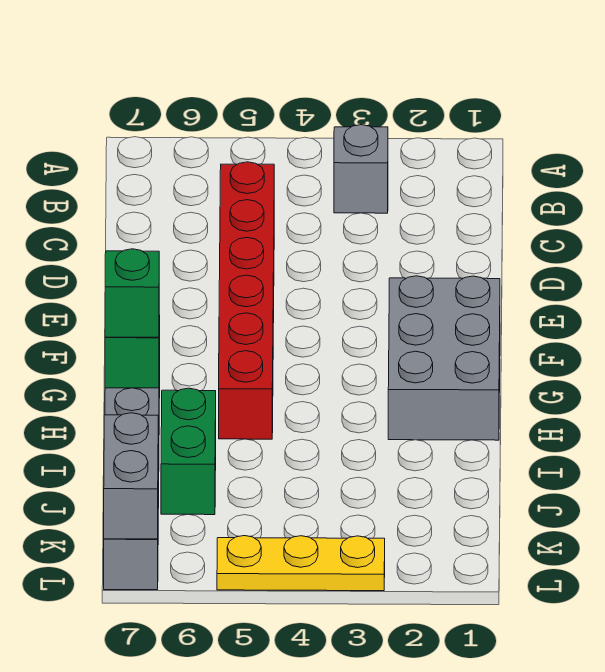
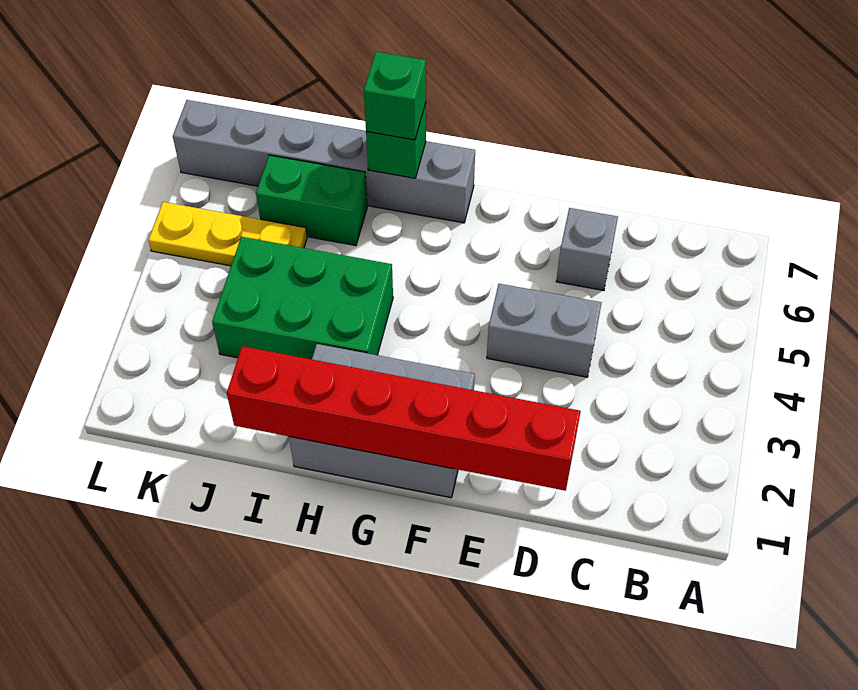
grey 1x1 brick [334,125,388,213] -> grey 1x1 brick moved to [556,208,618,290]
red 1x6 brick [219,162,274,439] -> red 1x6 brick moved to [227,346,581,491]
none -> green 2x3 brick [212,237,393,359]
grey 1x2 brick [104,413,158,539] -> grey 1x2 brick moved to [487,284,601,377]
yellow 1x3 plate [217,536,385,591] -> yellow 1x3 plate turned to [148,202,307,266]

